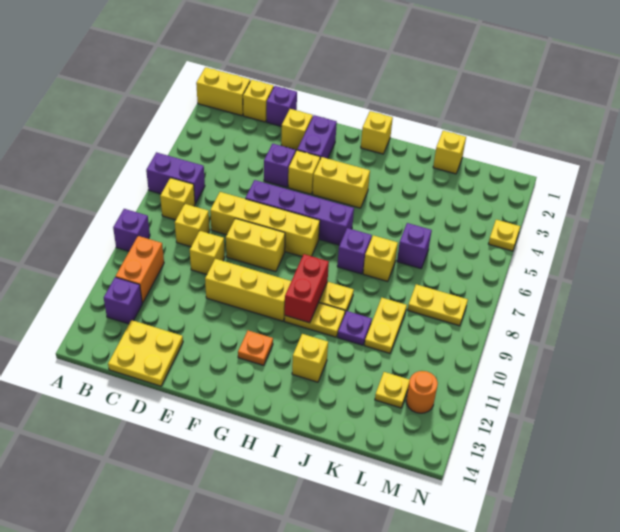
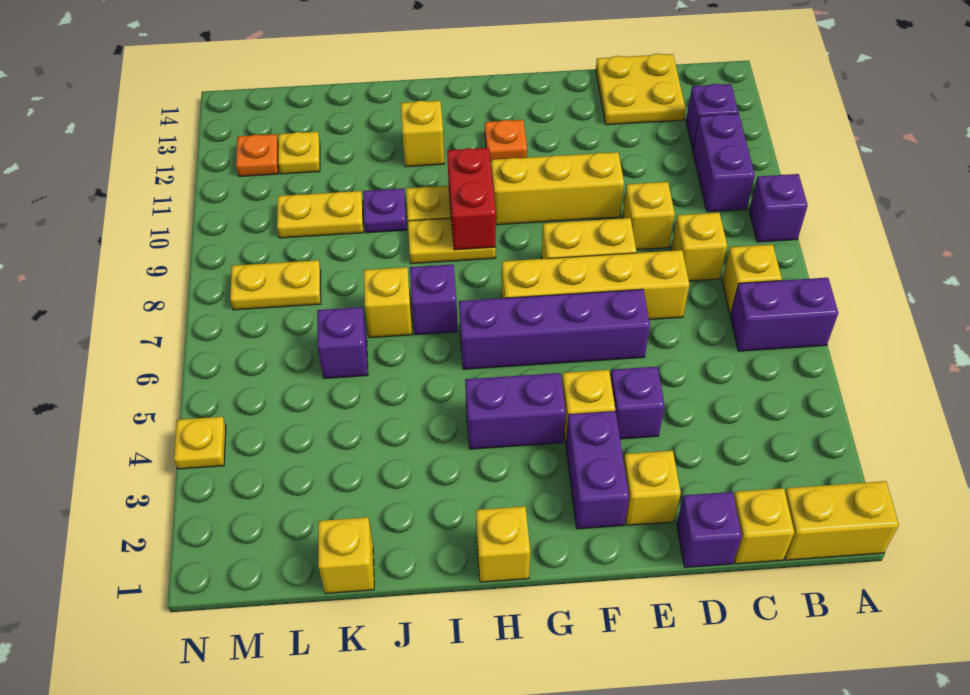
orange 1x2 brick [116,236,164,303] -> purple 1x2 brick [693,114,755,212]
yellow 1x2 brick [313,157,370,208] -> purple 1x2 brick [465,373,566,449]
yellow 1x2 plate [365,298,407,353] -> yellow 1x2 plate turned to [277,191,364,238]
orange 1x1 round brick [406,371,438,413] -> orange 1x1 plate [236,134,279,176]

